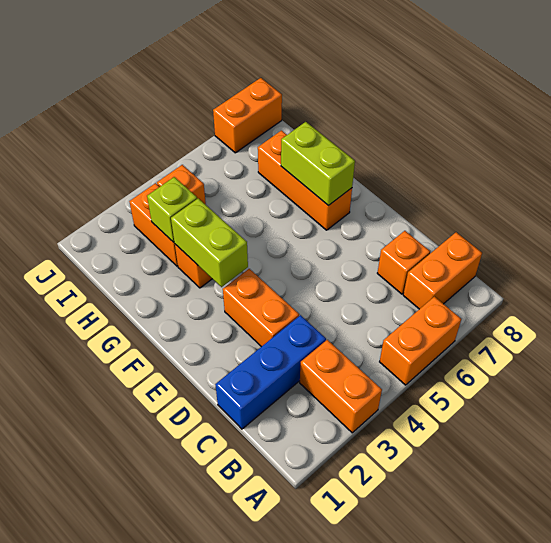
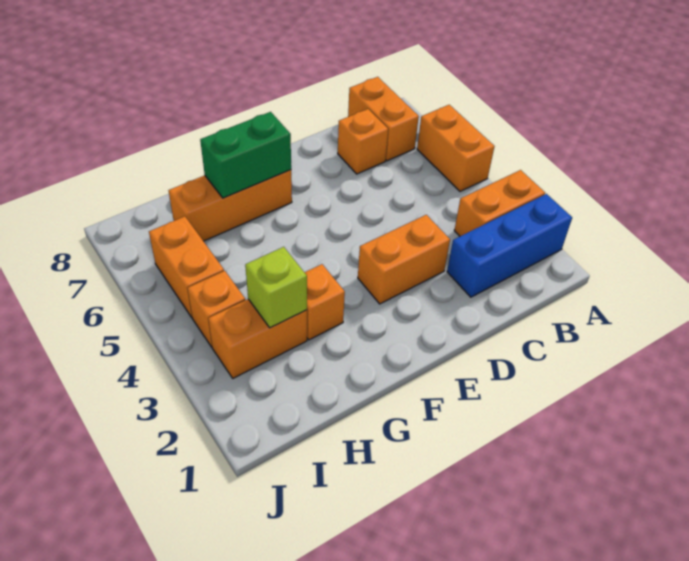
blue 1x3 brick [215,315,326,429] -> blue 1x3 brick turned to [447,194,572,297]
lime 1x2 brick [171,198,248,287] -> none
lime 1x2 brick [281,122,355,206] -> green 1x2 brick [200,112,291,198]
orange 1x2 brick [213,78,282,153] -> orange 1x2 brick moved to [149,216,224,317]

